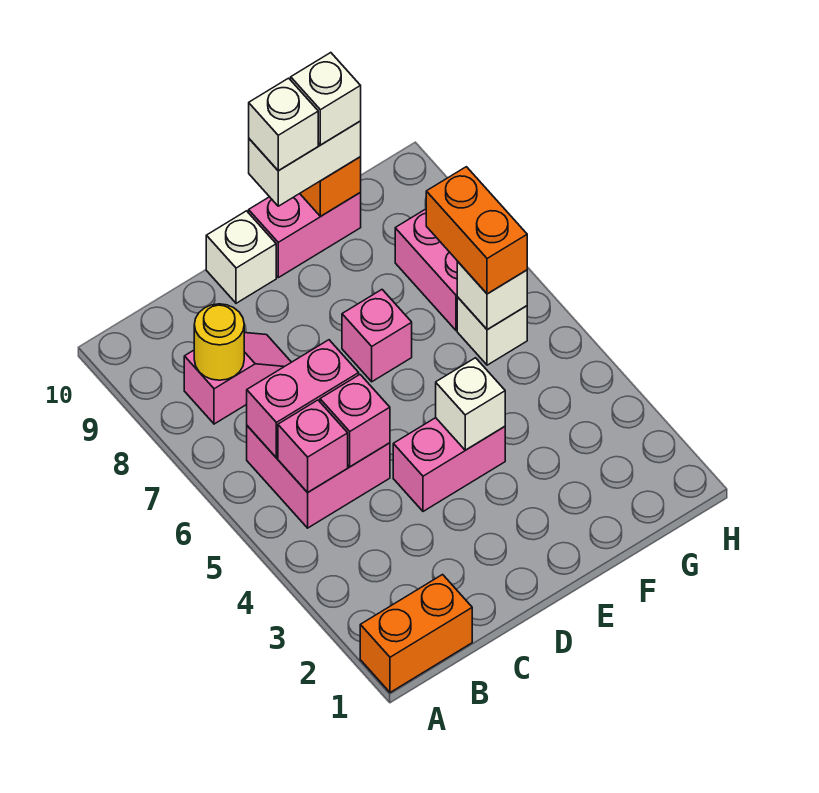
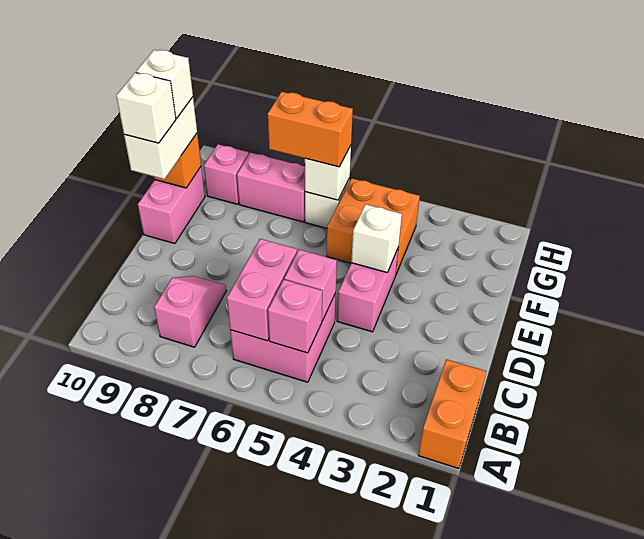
yellow 1x1 round brick [194,304,244,380] -> none
white 1x1 brick [206,211,276,303] -> none
pink 1x1 brick [342,290,412,382] -> pink 1x1 brick moved to [204,144,249,204]
none -> orange 2x2 brick [327,178,420,275]

